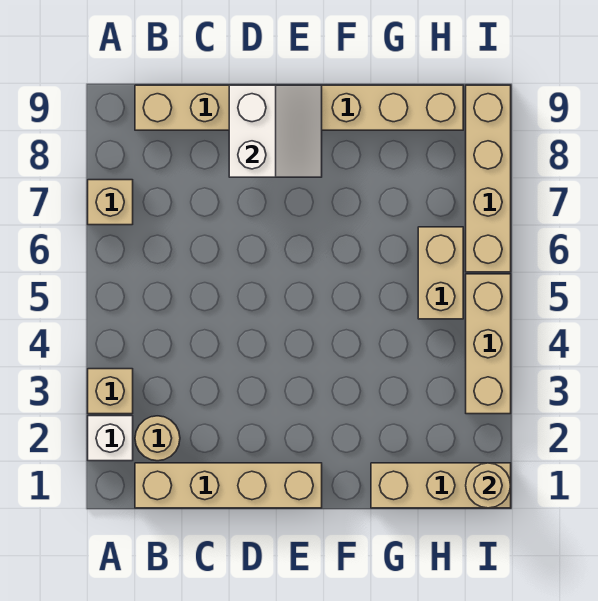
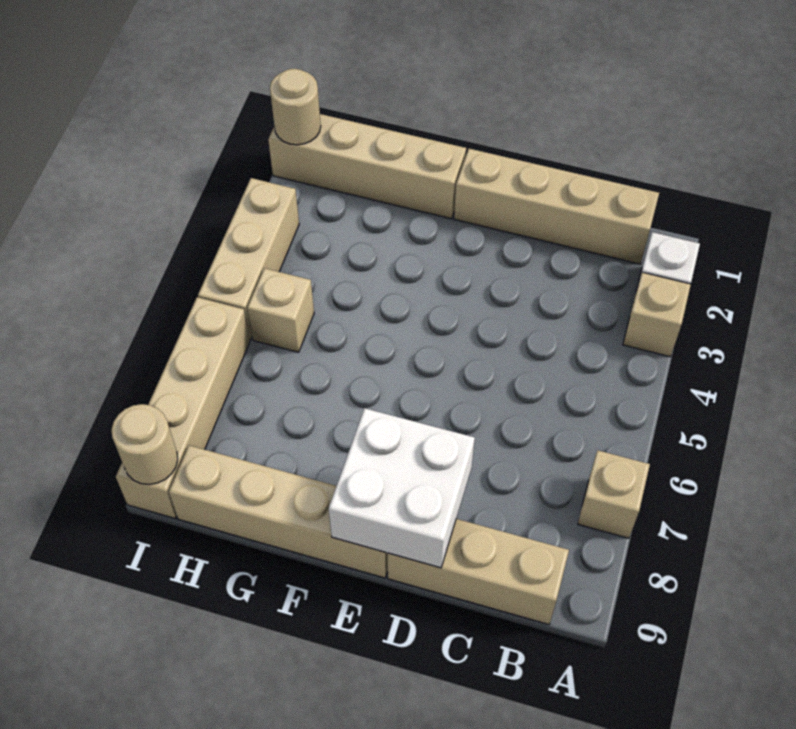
tan 1x1 round brick [135,416,180,461] -> tan 1x1 round brick moved to [112,404,178,484]
white 2x2 slope [229,85,322,177] -> white 2x2 brick [329,408,475,568]
tan 1x3 brick [371,463,511,508] -> tan 1x4 brick [268,114,466,219]
tan 1x2 brick [418,227,463,319] -> tan 1x1 brick [247,268,314,352]

